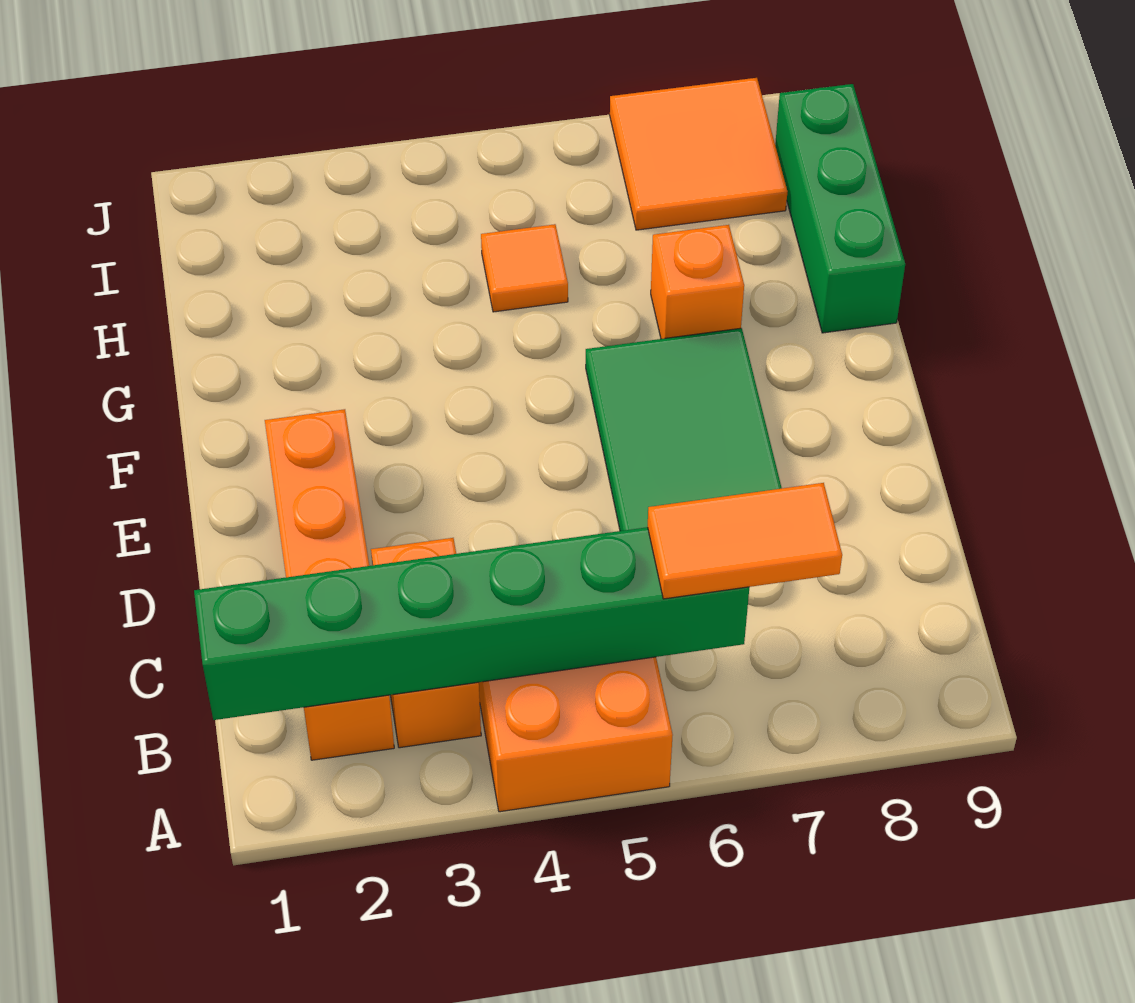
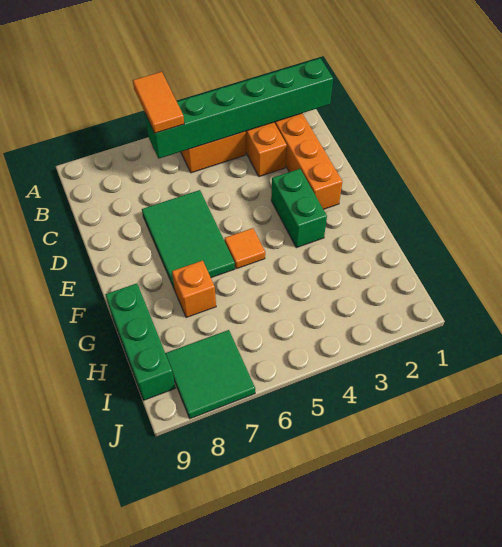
orange 1x2 tile [648,483,842,599] -> orange 1x2 tile turned to [133,72,184,133]
none -> green 1x2 brick [271,169,327,248]
orange 1x1 tile [481,224,568,312] -> orange 1x1 tile moved to [225,228,265,269]
orange 2x2 tile [610,78,788,230] -> green 2x2 tile [165,330,255,419]

